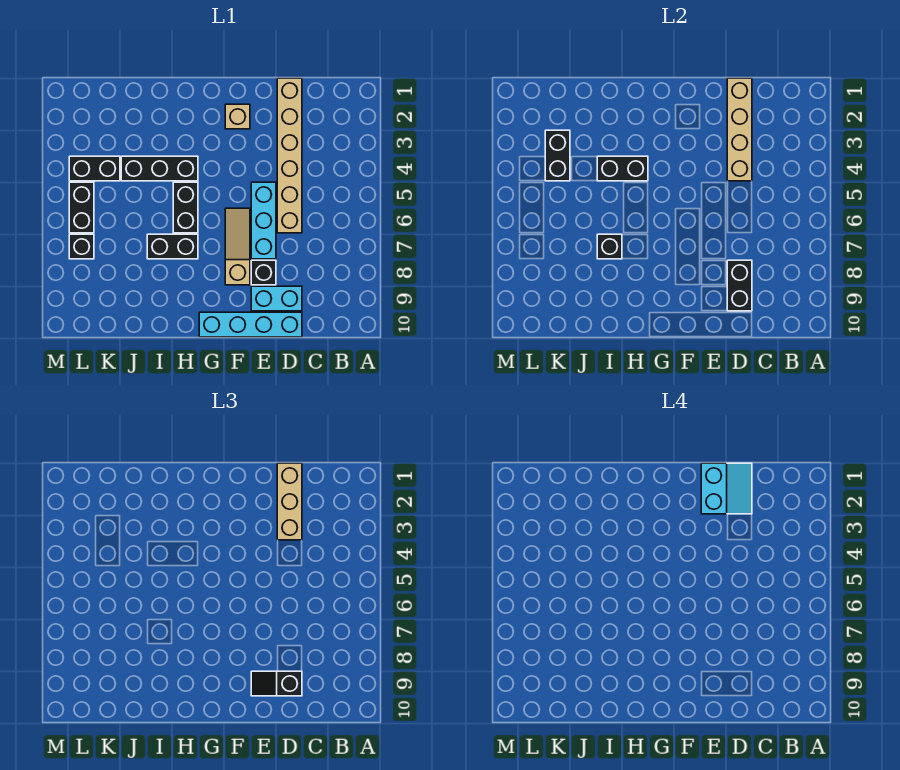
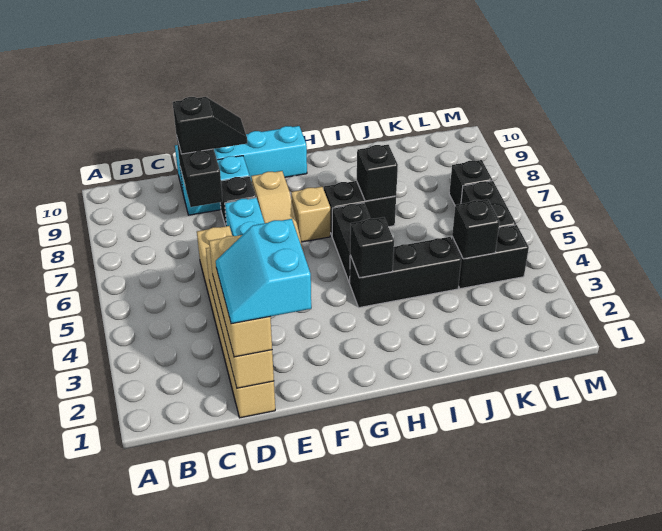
tan 1x1 brick [225,104,250,129] -> tan 1x1 brick moved to [291,187,330,242]
black 1x2 brick [597,156,648,181] -> black 1x1 brick [350,217,394,278]
black 1x2 brick [545,130,570,181] -> black 1x1 brick [452,199,500,259]

